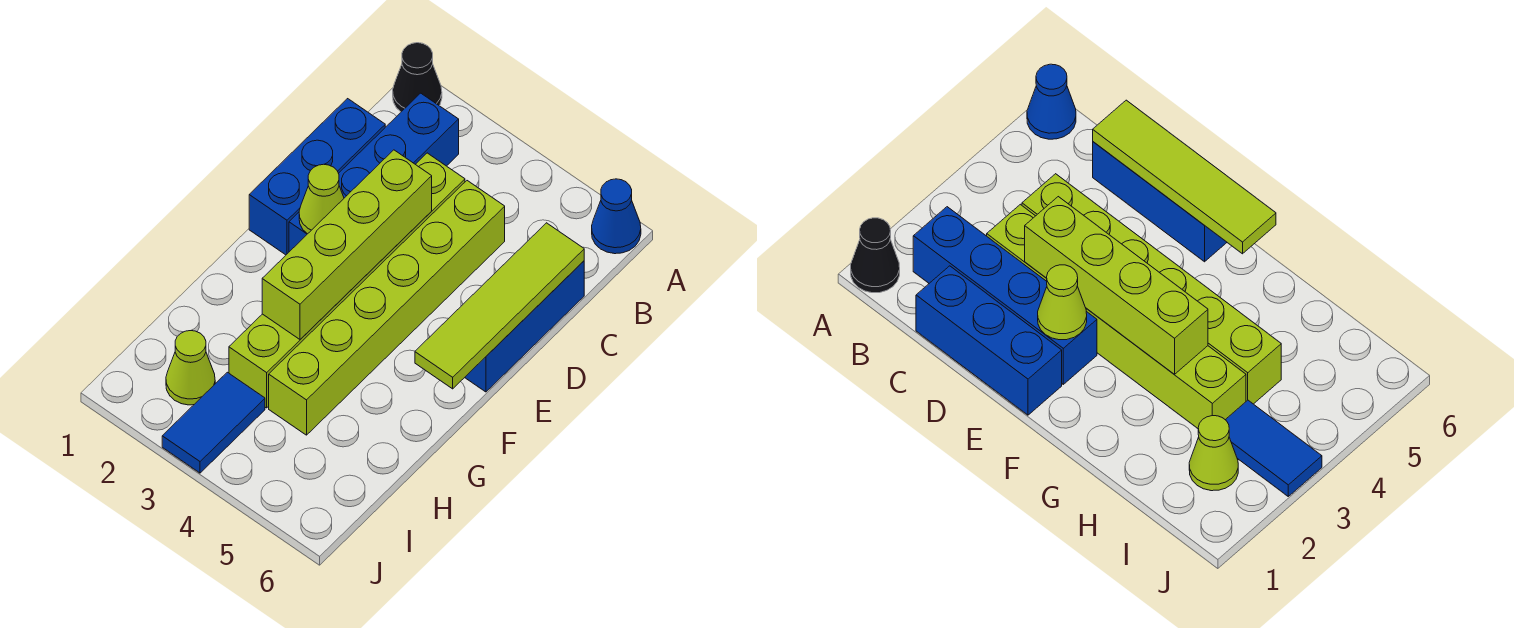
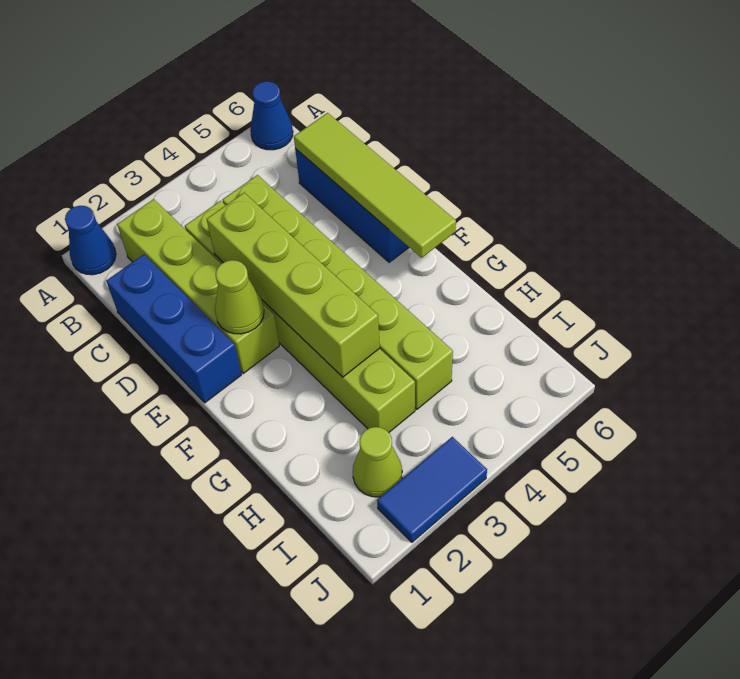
black 1x1 cone [393,43,442,112] -> blue 1x1 cone [65,206,116,275]
blue 1x4 brick [289,93,459,252] -> lime 1x4 brick [117,199,279,373]
blue 1x2 tile [162,372,265,473] -> blue 1x2 tile turned to [377,437,487,542]

